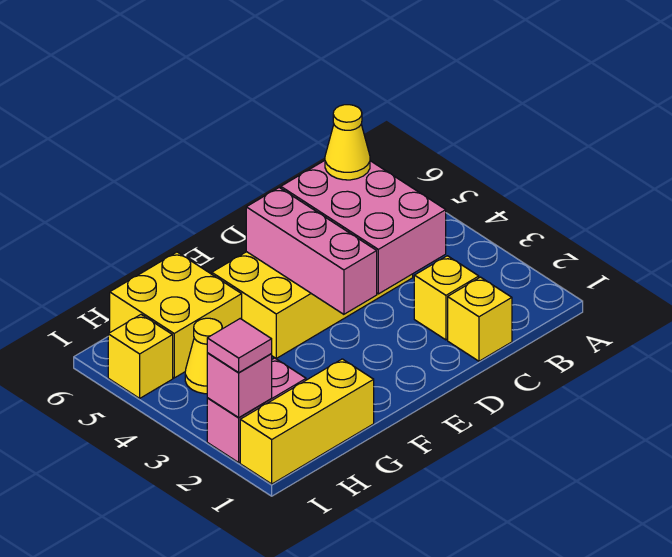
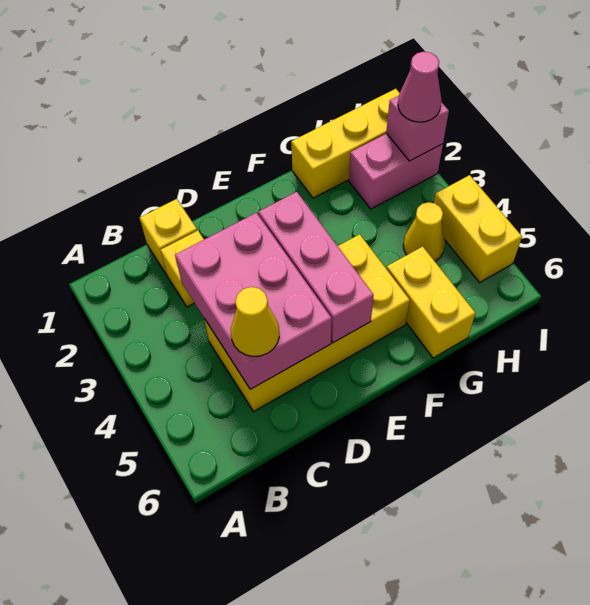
yellow 2x2 brick [110,252,242,378] -> yellow 1x2 brick [387,246,475,358]
pink 1x1 tile [207,319,272,373] -> pink 1x1 cone [398,52,442,122]
yellow 1x1 brick [108,315,173,398] -> yellow 1x2 brick [434,175,522,282]

